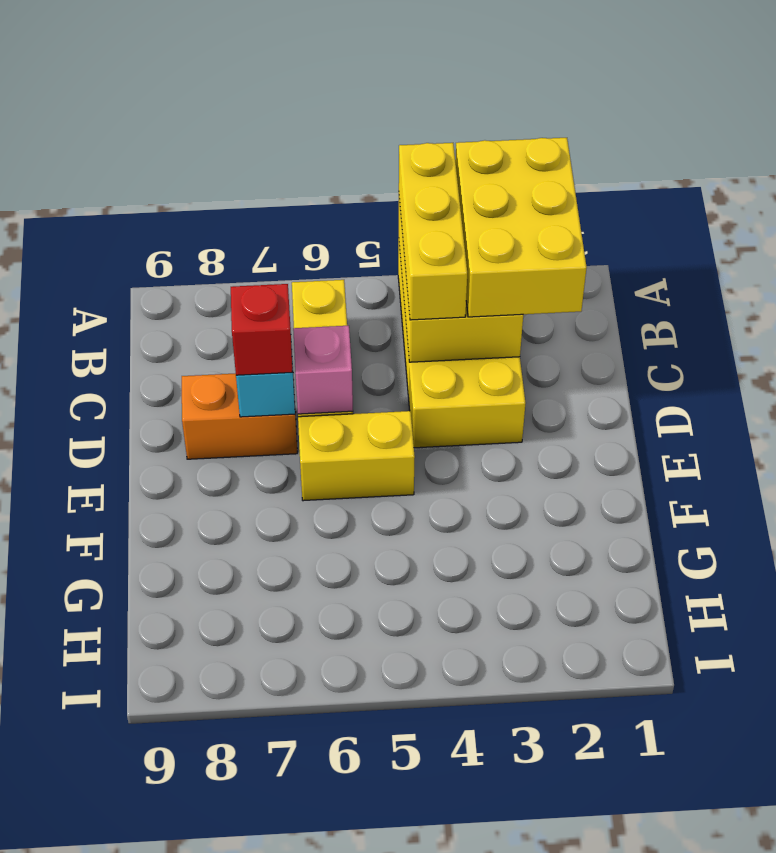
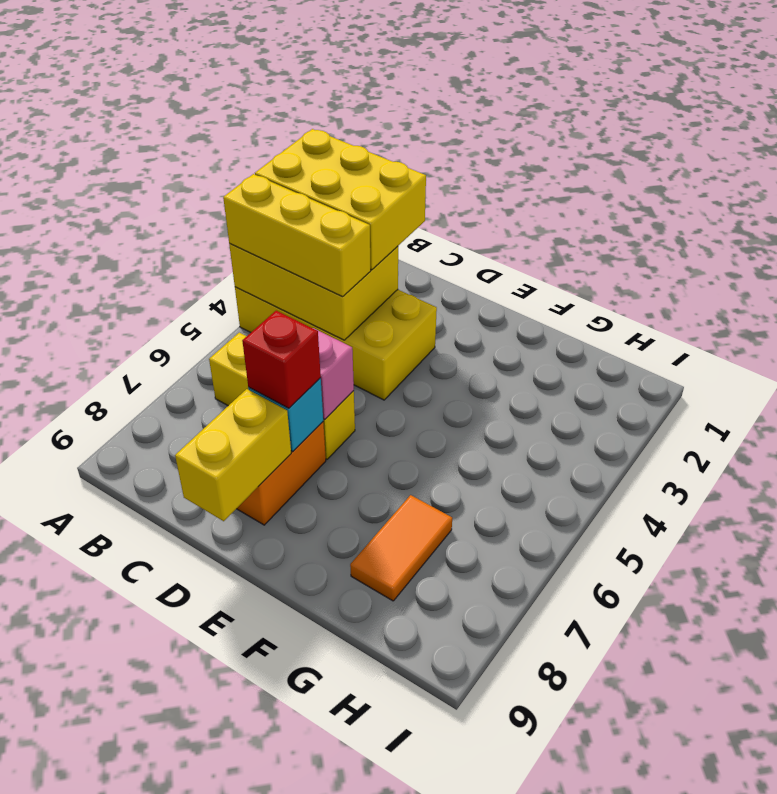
yellow 1x2 brick [298,411,415,501] -> yellow 1x2 brick moved to [175,389,291,521]
none -> orange 1x2 tile [350,495,452,601]

